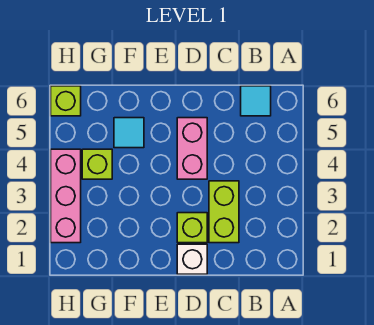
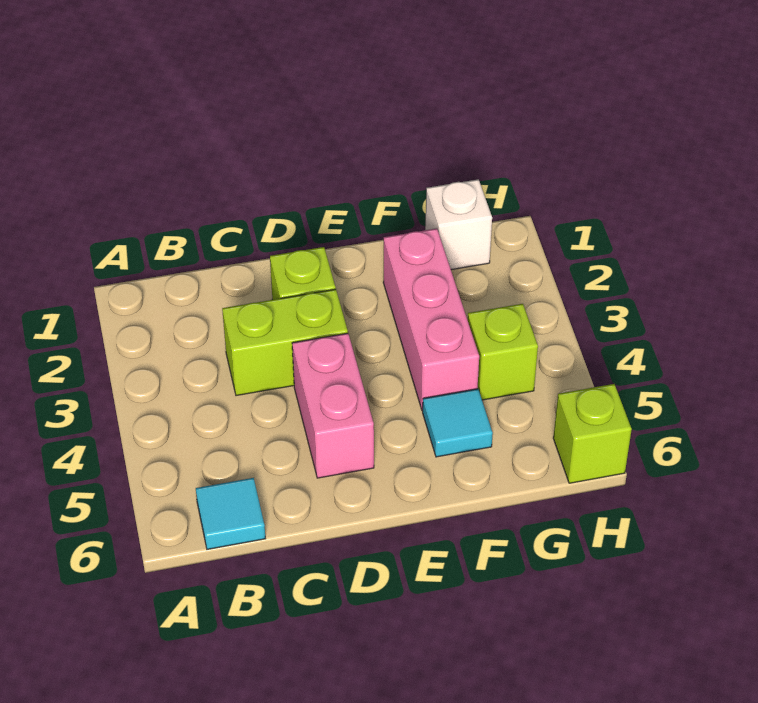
lime 1x2 brick [209,181,239,243] -> lime 1x2 brick turned to [222,289,348,396]
white 1x1 brick [177,244,207,274] -> white 1x1 brick moved to [425,179,492,270]
pink 1x3 brick [51,149,81,243] -> pink 1x3 brick moved to [383,229,479,411]

